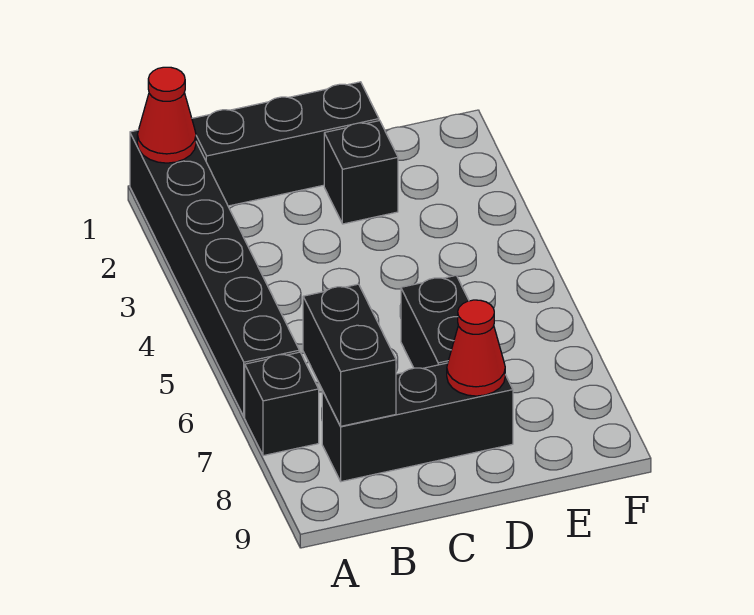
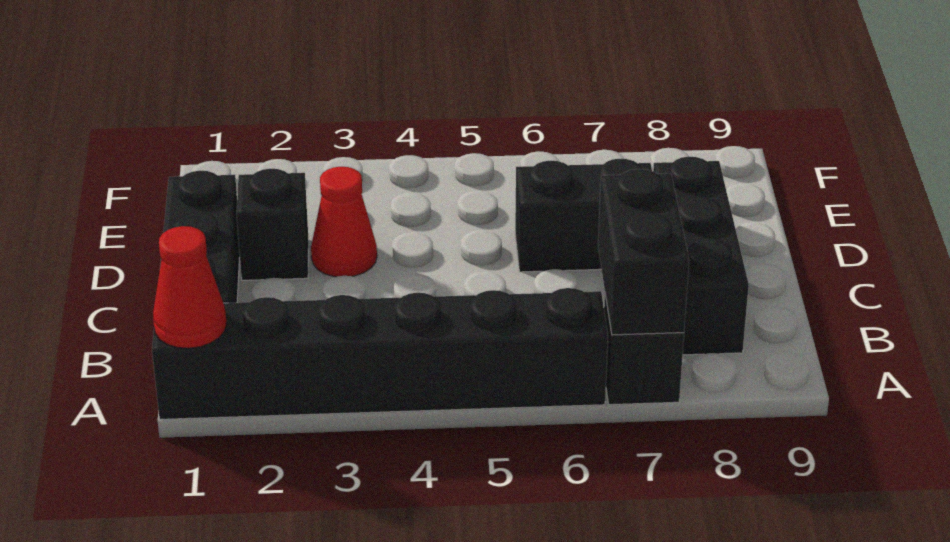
black 1x2 brick [303,284,396,426] -> black 1x2 brick turned to [598,169,689,335]
red 1x1 cone [447,300,505,396] -> red 1x1 cone moved to [311,167,377,277]

